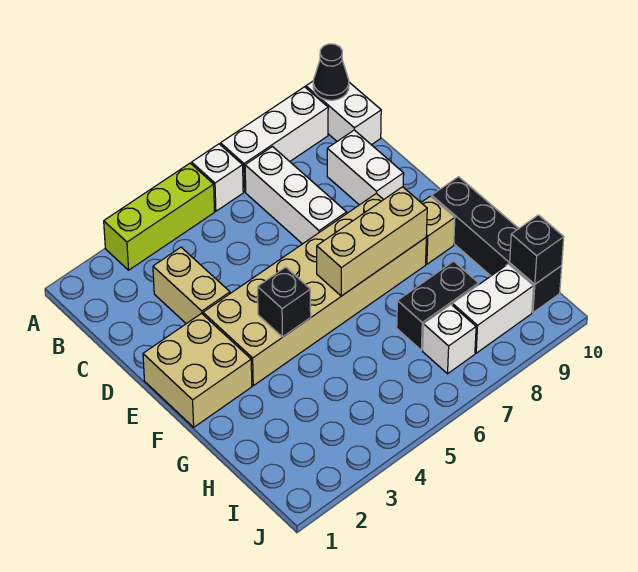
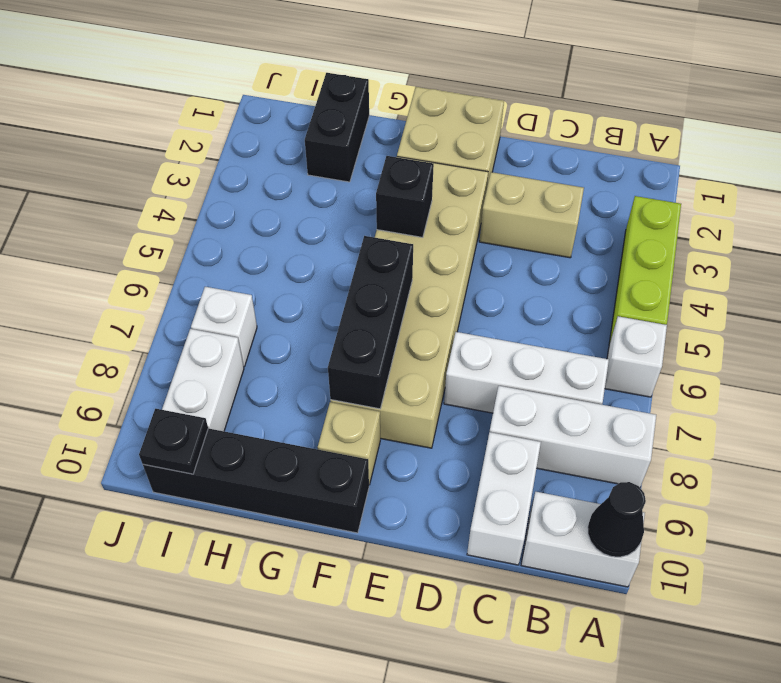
white 1x3 brick [221,87,328,192] -> white 1x3 brick turned to [490,386,656,487]
white 1x2 brick [327,130,404,205] -> white 1x2 brick turned to [467,432,541,565]
tan 1x3 brick [317,187,427,296] -> black 1x3 brick [328,236,413,409]
black 1x2 brick [397,261,479,350] -> black 1x2 brick moved to [305,73,369,182]
black 1x1 brick [510,215,564,284] -> black 1x1 plate [139,409,208,474]

